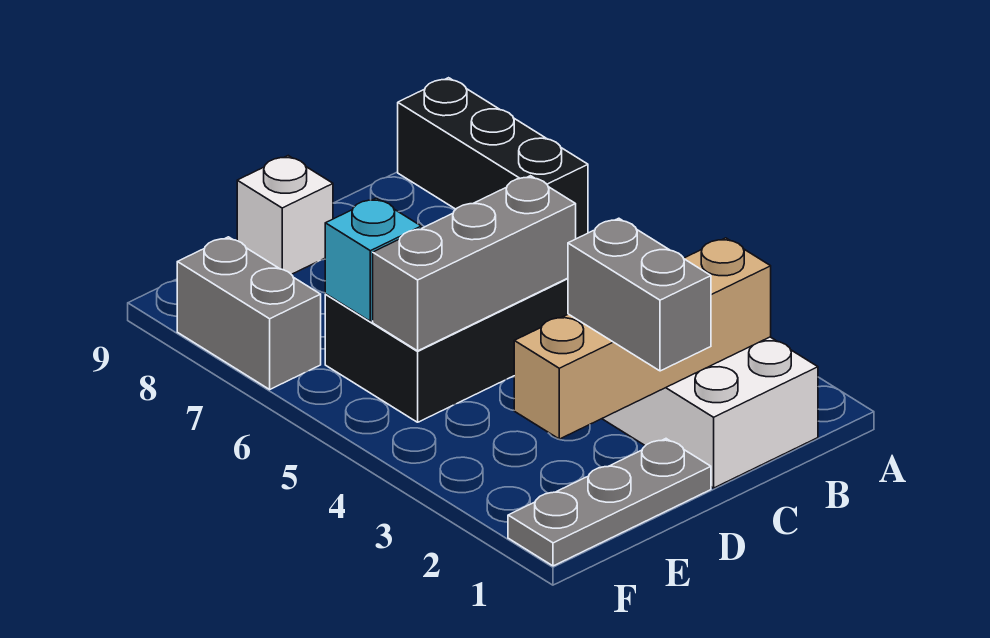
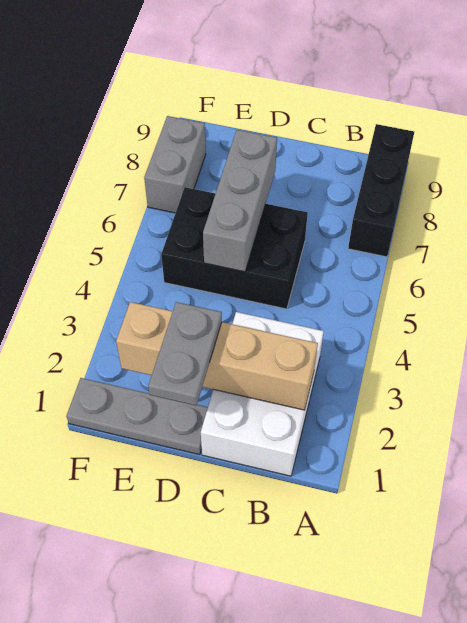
grey 1x3 brick [373,176,576,351] -> grey 1x3 brick turned to [203,130,277,272]
grey 1x2 brick [568,218,711,371] -> grey 1x2 plate [148,302,222,406]
white 1x1 brick [237,156,333,274] -> none
cyan 1x1 brick [325,198,421,321] -> none

